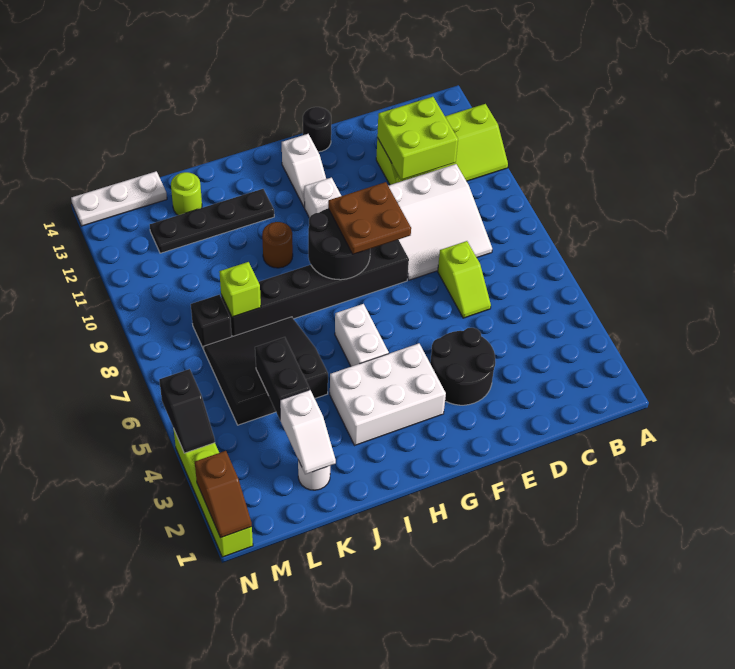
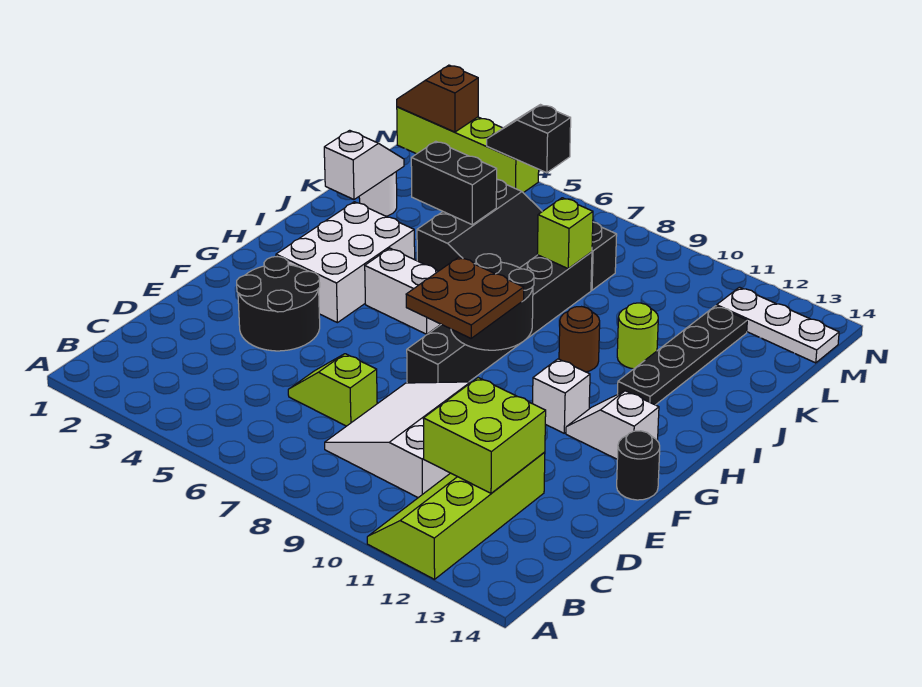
white 1x2 slope [280,390,336,474] -> white 1x2 slope turned to [324,130,404,199]
lime 1x1 round brick [171,172,202,215] -> lime 1x1 round brick moved to [617,303,658,369]
white 1x3 plate [71,171,167,226] -> white 1x3 plate turned to [717,287,839,363]

